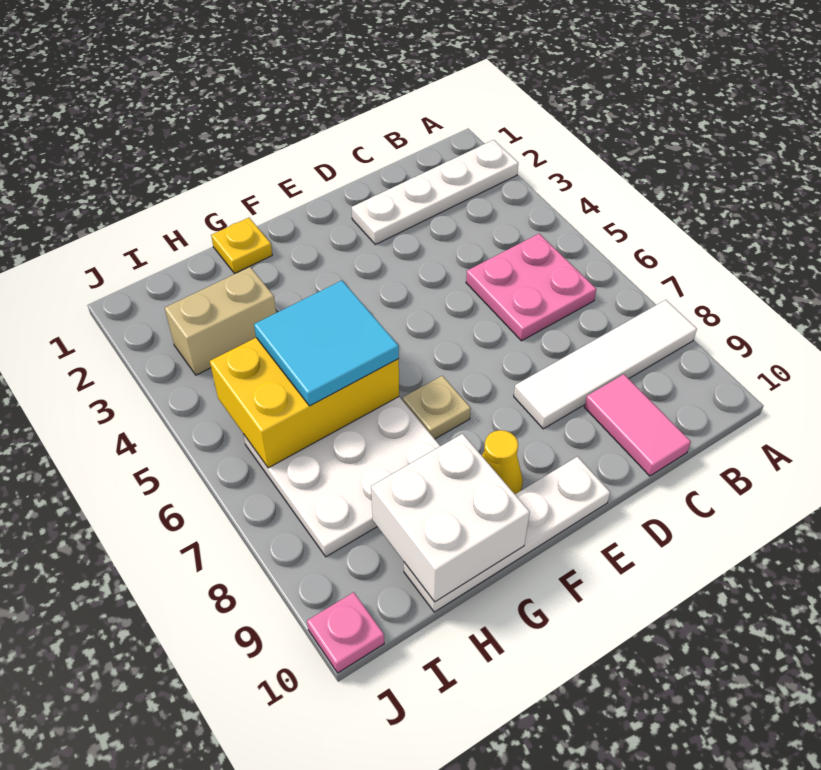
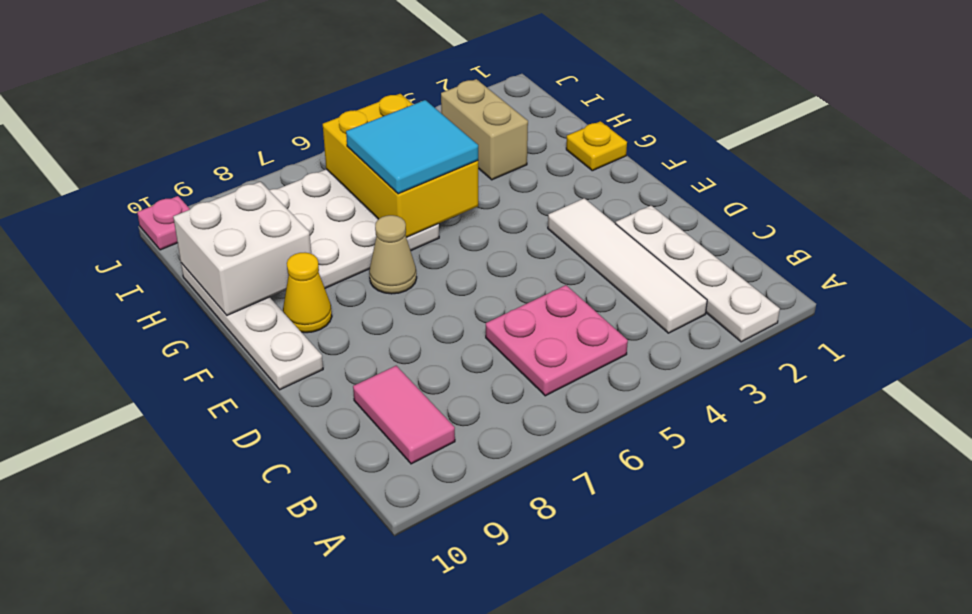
white 1x4 tile [514,300,697,429] -> white 1x4 tile moved to [548,198,707,333]
pink 1x2 tile [584,374,691,476] -> pink 1x2 tile turned to [353,366,455,464]
tan 1x1 plate [403,376,471,439] -> tan 1x1 cone [369,215,417,294]

